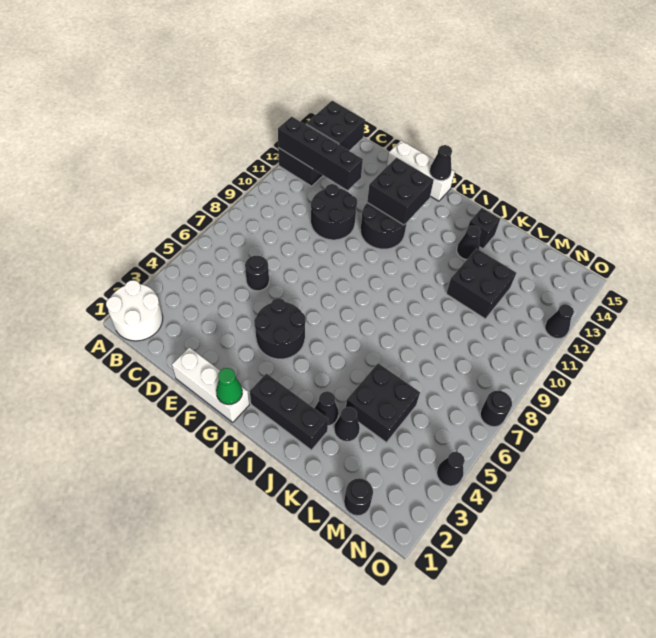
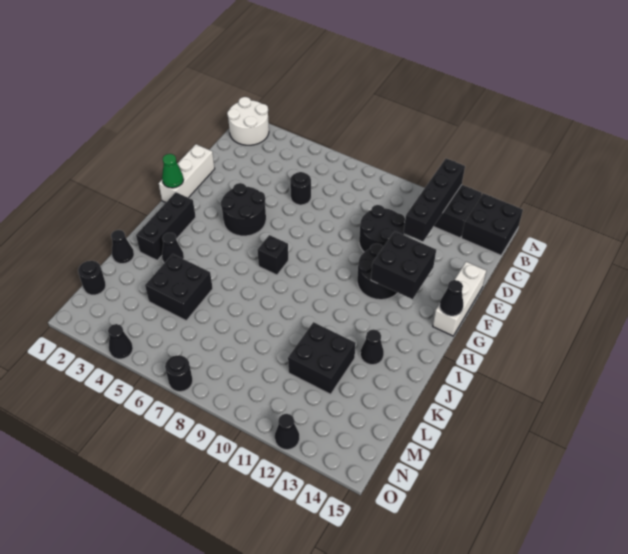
black 1x1 brick [468,208,500,249] -> black 1x1 brick moved to [257,235,288,275]
black 1x1 cone [334,407,360,442] -> black 1x1 cone moved to [111,230,134,264]

